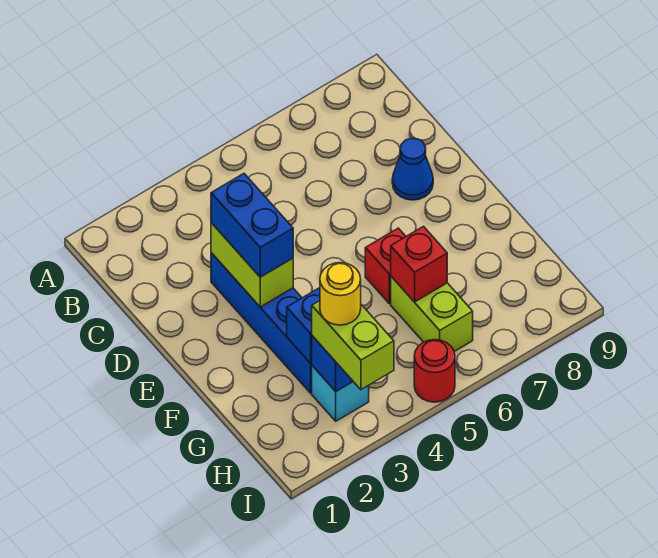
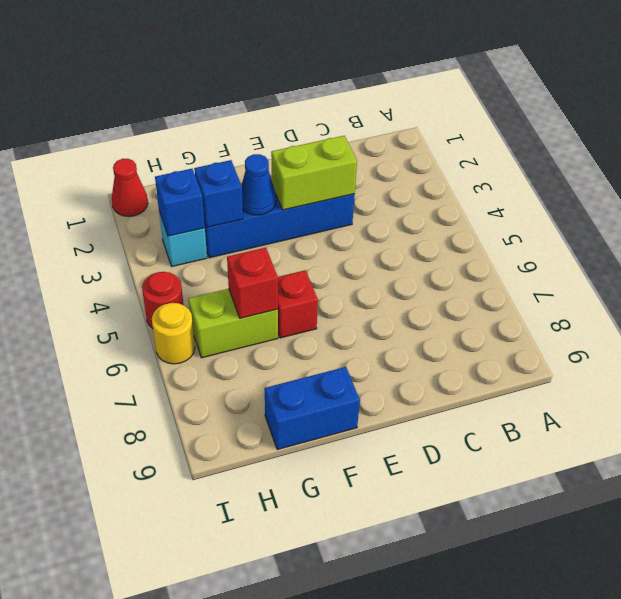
blue 1x2 brick [211,174,293,277] -> blue 1x2 brick moved to [265,367,360,450]
blue 1x1 cone [392,138,433,200] -> blue 1x1 cone moved to [241,154,276,215]
lime 1x2 brick [312,301,394,390] -> none
yellow 1x1 round brick [320,263,361,325] -> yellow 1x1 round brick moved to [152,303,195,364]
none -> red 1x1 cone [112,159,148,216]

